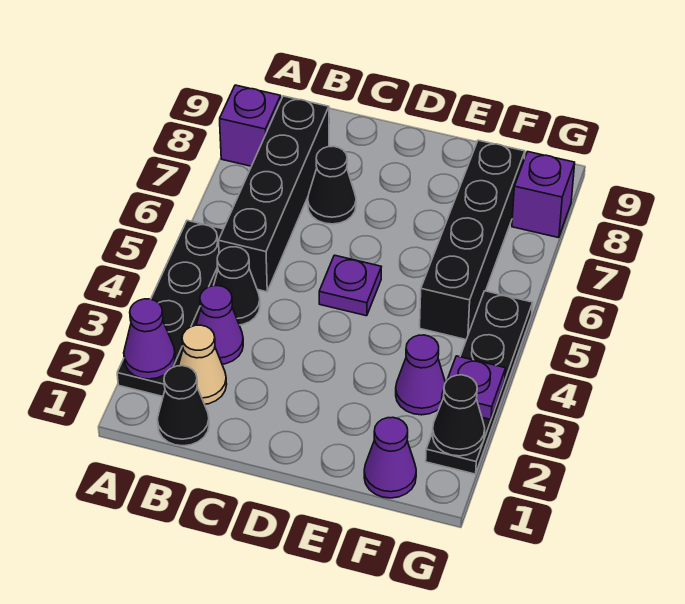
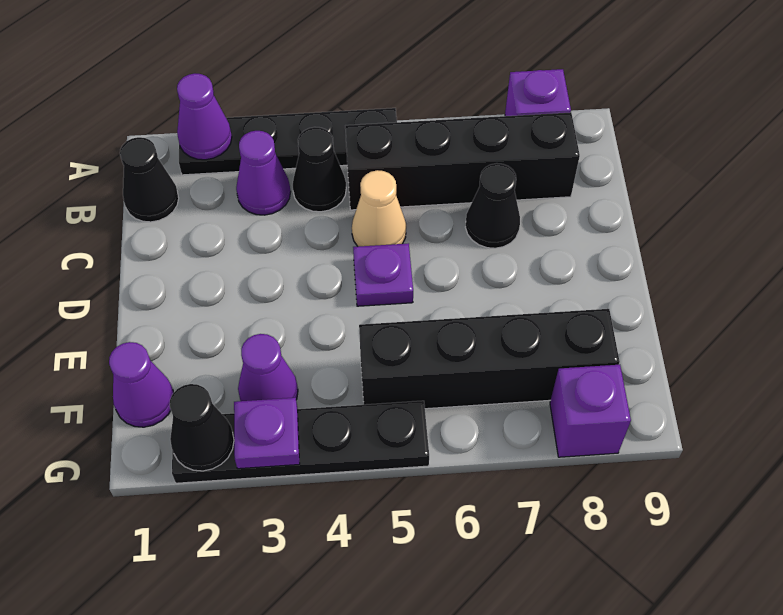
tan 1x1 cone [179,325,227,404] -> tan 1x1 cone moved to [352,170,406,247]

